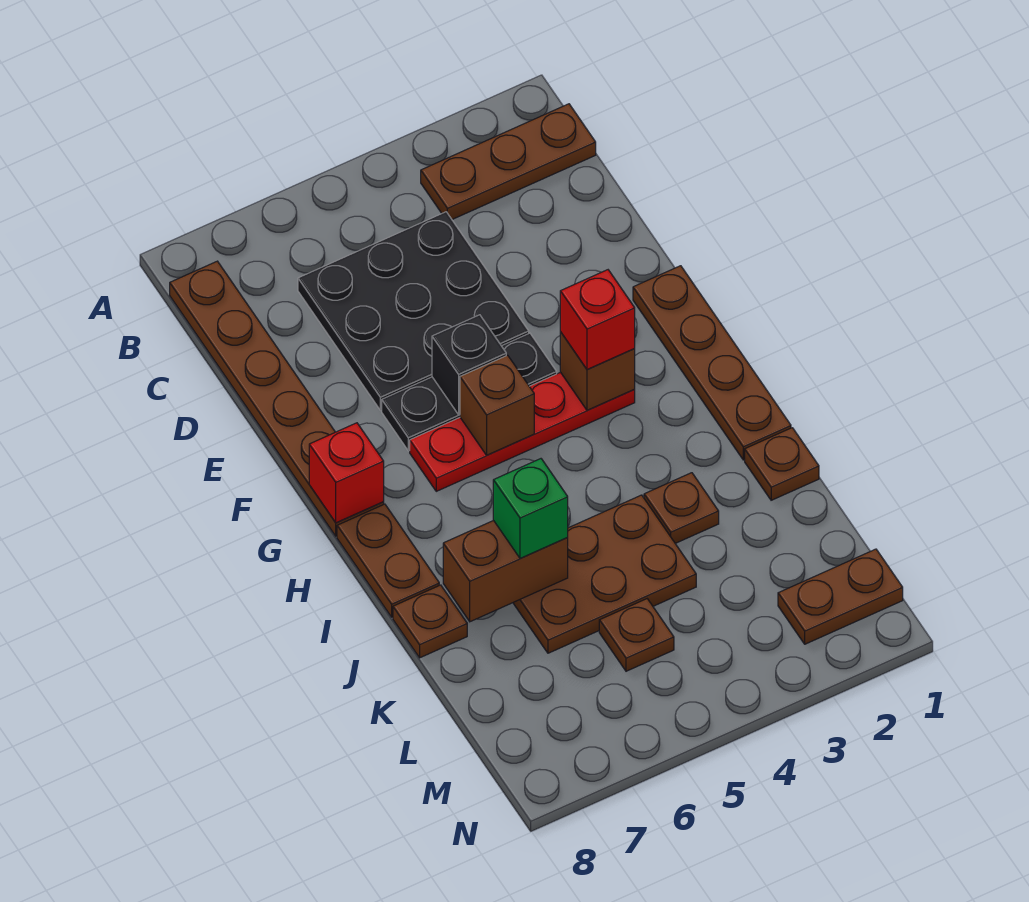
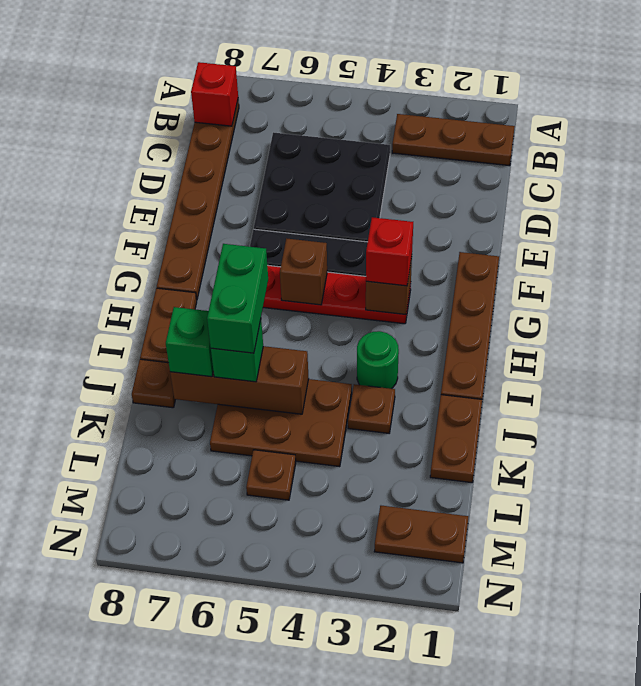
black 1x1 brick [432,315,506,415] -> none
red 1x1 brick [309,423,384,523] -> red 1x1 brick moved to [191,62,238,126]
none -> green 1x1 round brick [357,331,399,389]
none -> green 1x2 brick [207,244,268,353]
brown 1x1 plate [745,428,819,500] -> brown 1x2 plate [430,395,482,483]
brown 1x2 brick [443,520,568,622] -> brown 1x3 brick [170,346,309,414]
none -> green 1x1 brick [166,307,213,377]

